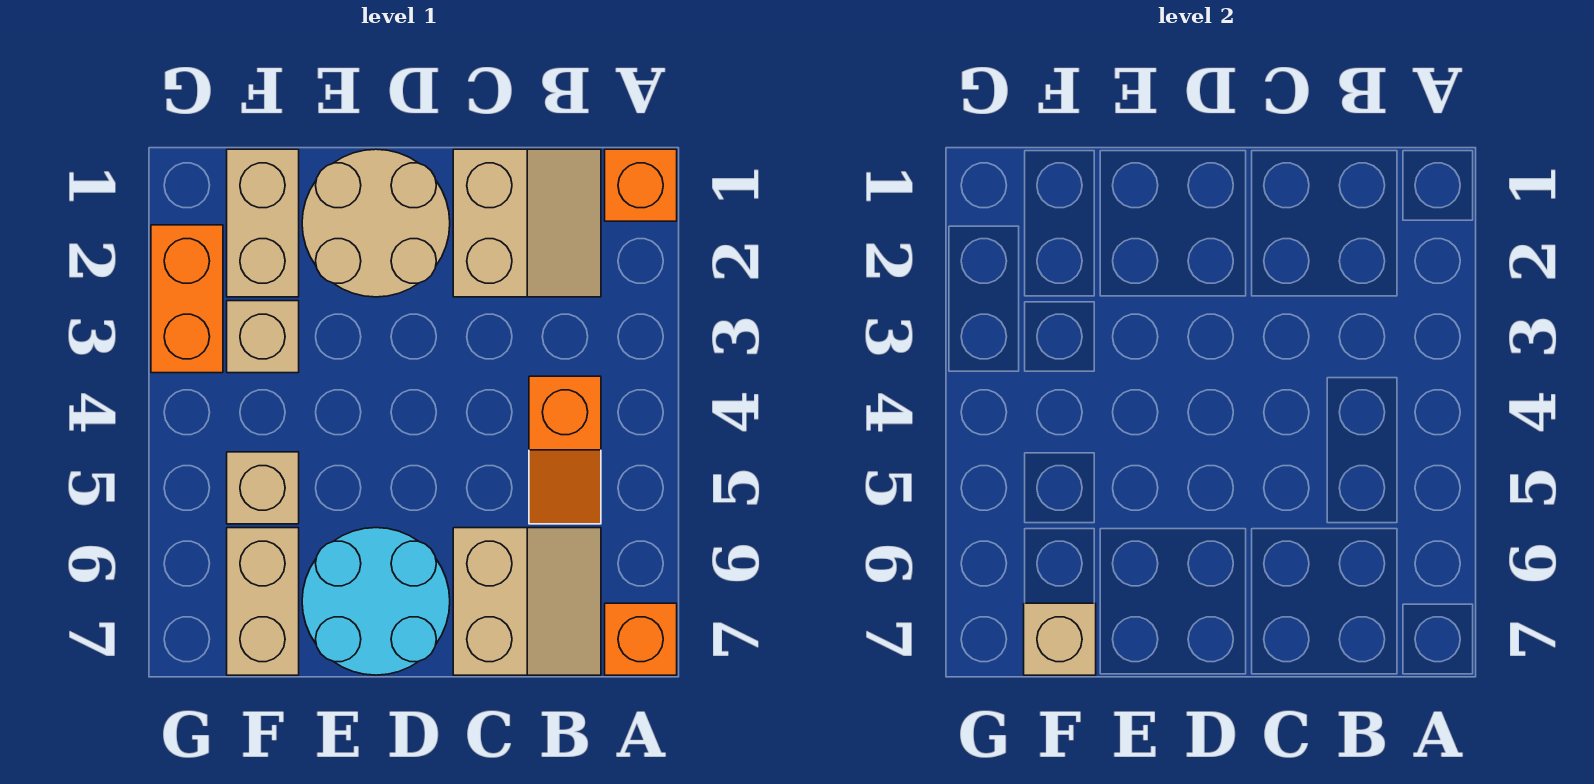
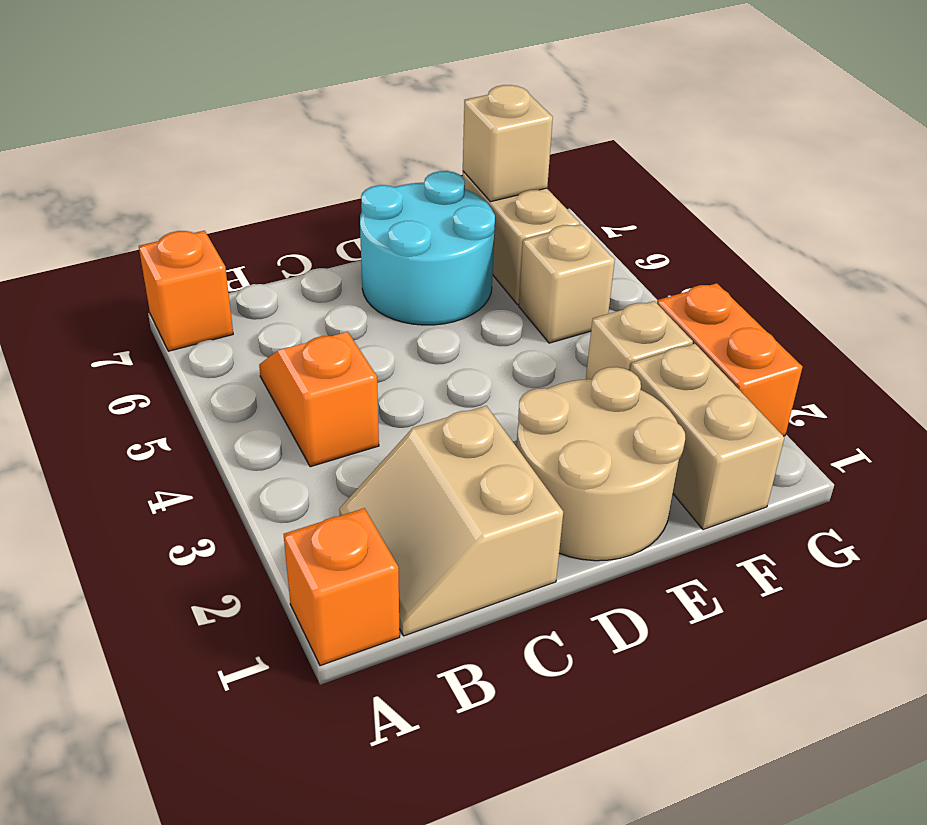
tan 2x2 slope [453,528,601,675] -> none

